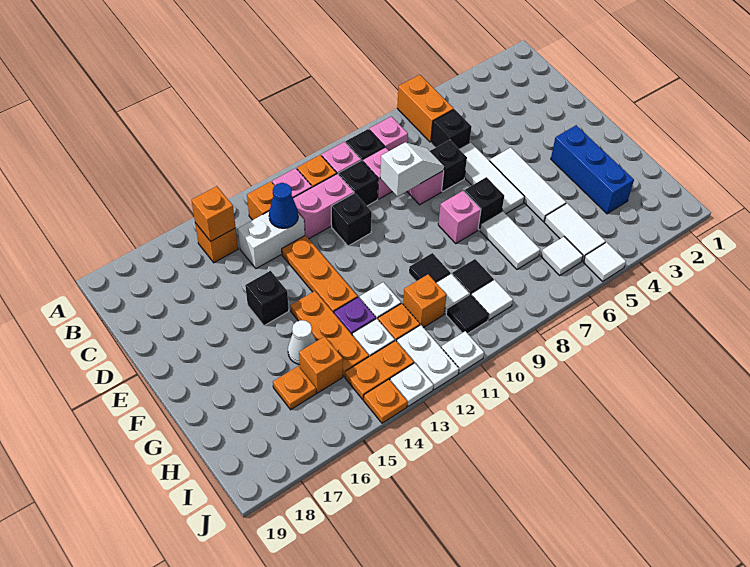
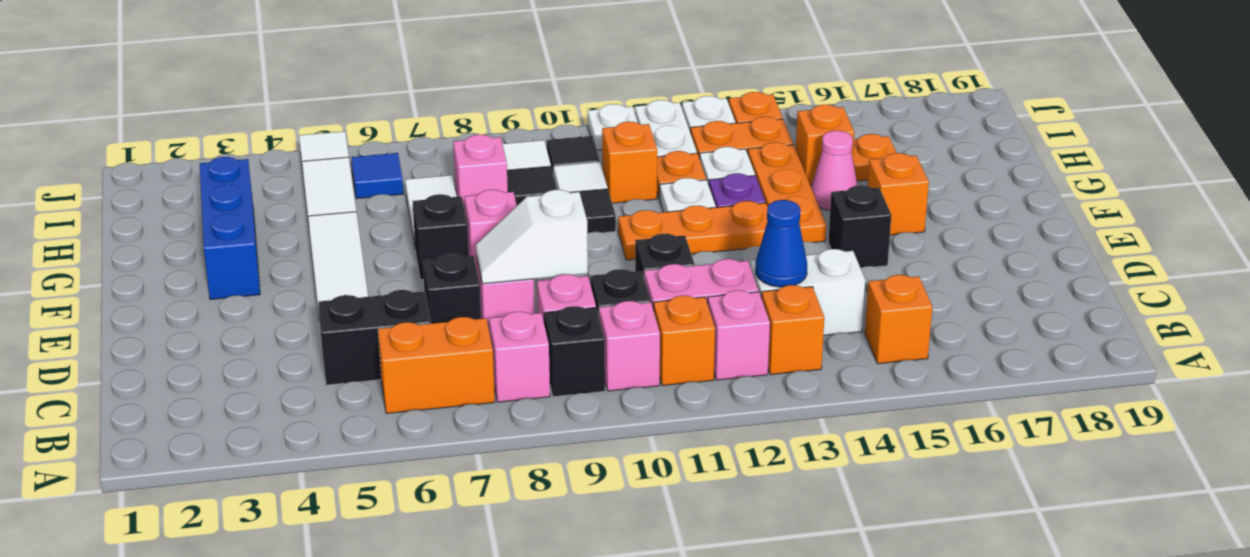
orange 1x2 brick [397,75,454,142] -> orange 1x2 brick turned to [378,317,495,414]
orange 1x1 brick [191,186,236,241] -> orange 1x1 brick moved to [868,153,929,235]
black 1x1 brick [431,109,472,149] -> black 1x2 brick [318,290,431,385]
white 1x3 tile [459,142,525,214] -> none
orange 1x3 plate [282,235,358,313] -> orange 1x3 plate turned to [618,201,768,260]
white 1x1 cone [288,320,316,365] -> pink 1x1 cone [811,131,858,210]
none -> pink 1x1 brick [453,135,508,209]
white 1x1 tile [541,237,583,275] -> blue 1x1 tile [351,153,403,199]

